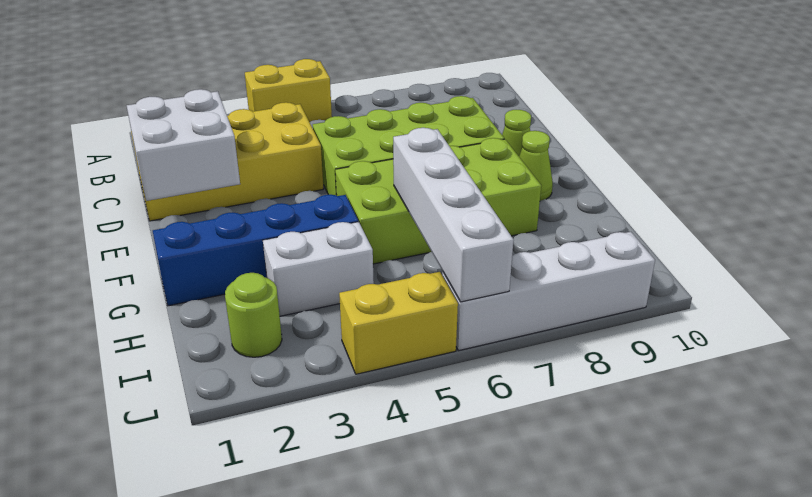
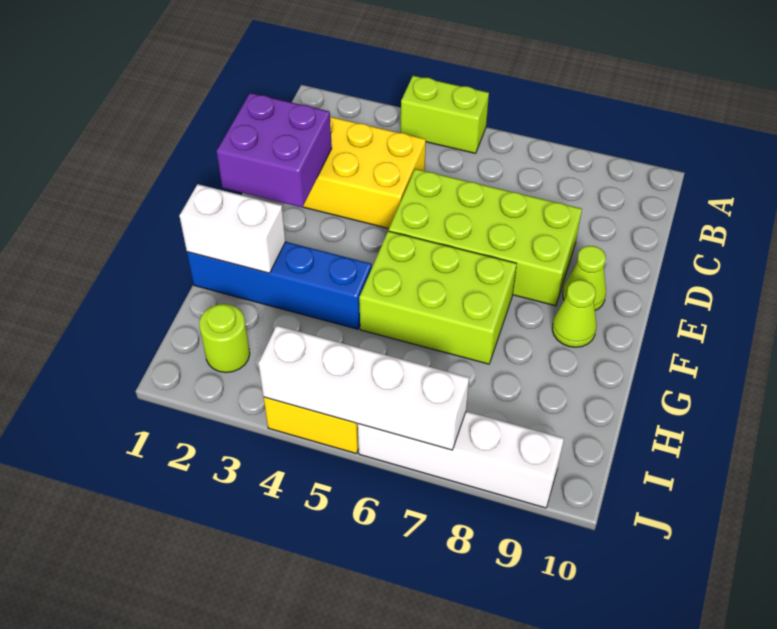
yellow 1x2 brick [245,59,332,122] -> lime 1x2 brick [401,76,489,153]
white 2x2 brick [127,89,240,201] -> purple 2x2 brick [217,93,332,207]
lime 2x4 brick [335,138,541,264] -> lime 2x3 brick [359,231,517,364]
white 1x4 brick [393,128,514,302] -> white 1x4 brick turned to [258,326,469,450]
white 1x2 brick [263,222,374,316] -> white 1x2 brick moved to [180,184,286,273]

